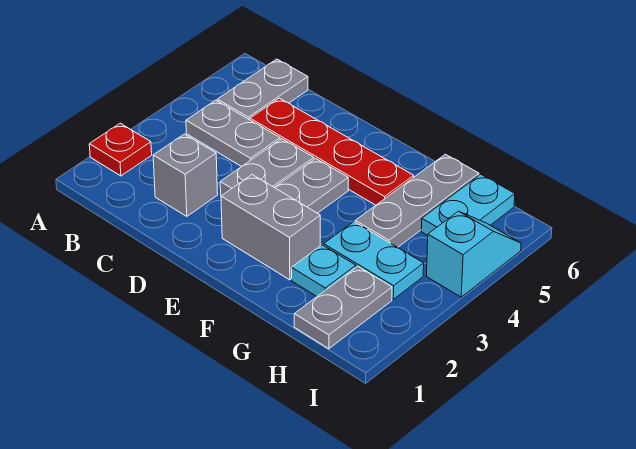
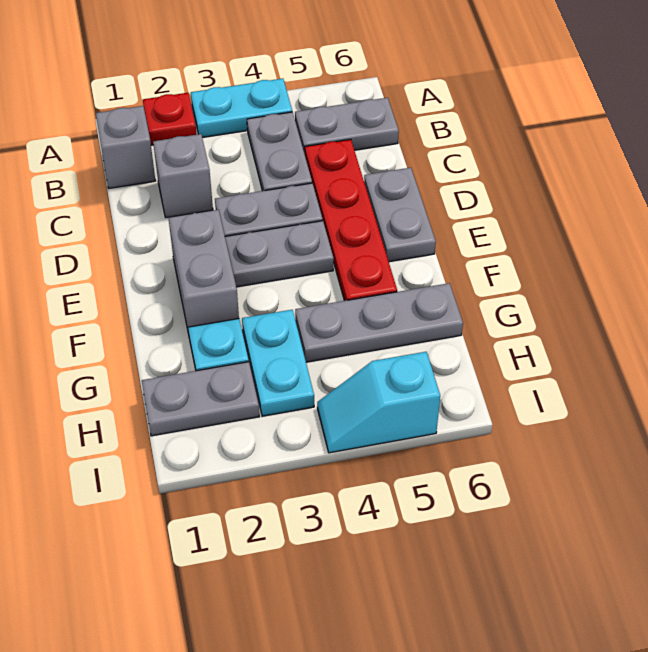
none -> grey 1x1 brick [96,106,156,188]
none -> grey 1x2 plate [364,168,436,262]
cyan 1x2 plate [421,174,515,236] -> cyan 1x2 plate moved to [191,79,292,137]
cyan 1x2 slope [427,211,521,297] -> cyan 1x2 slope turned to [317,352,440,453]

